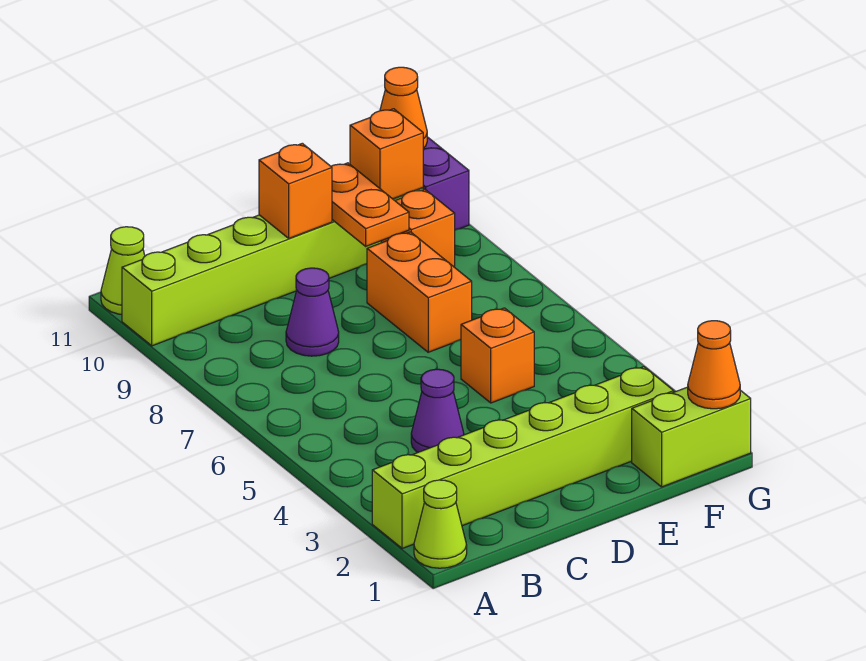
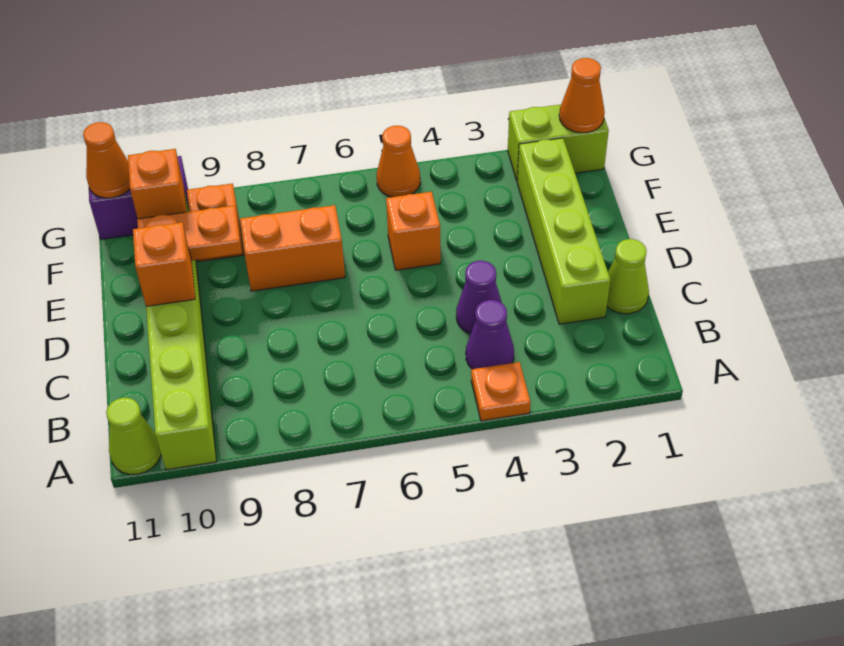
lime 1x1 cone [414,480,467,568] -> lime 1x1 cone moved to [607,239,649,314]
lime 1x6 brick [372,367,674,549] -> lime 1x4 brick [517,138,610,324]
none -> orange 1x1 plate [471,362,530,421]
purple 1x1 cone [286,268,339,356] -> purple 1x1 cone moved to [466,300,514,369]
lime 1x2 brick [632,387,751,487] -> lime 1x2 brick turned to [508,105,609,180]
none -> orange 1x1 cone [377,126,420,197]

